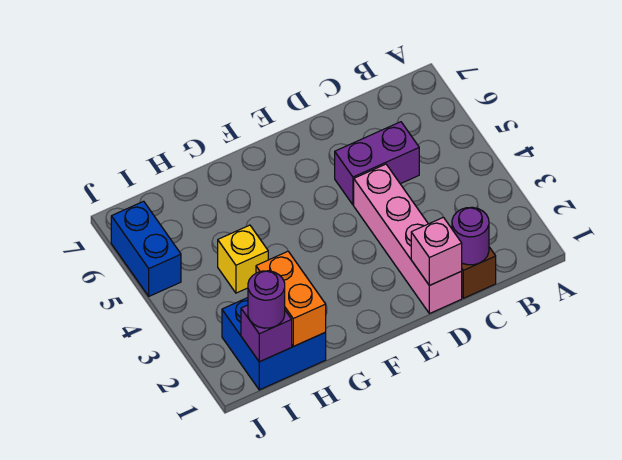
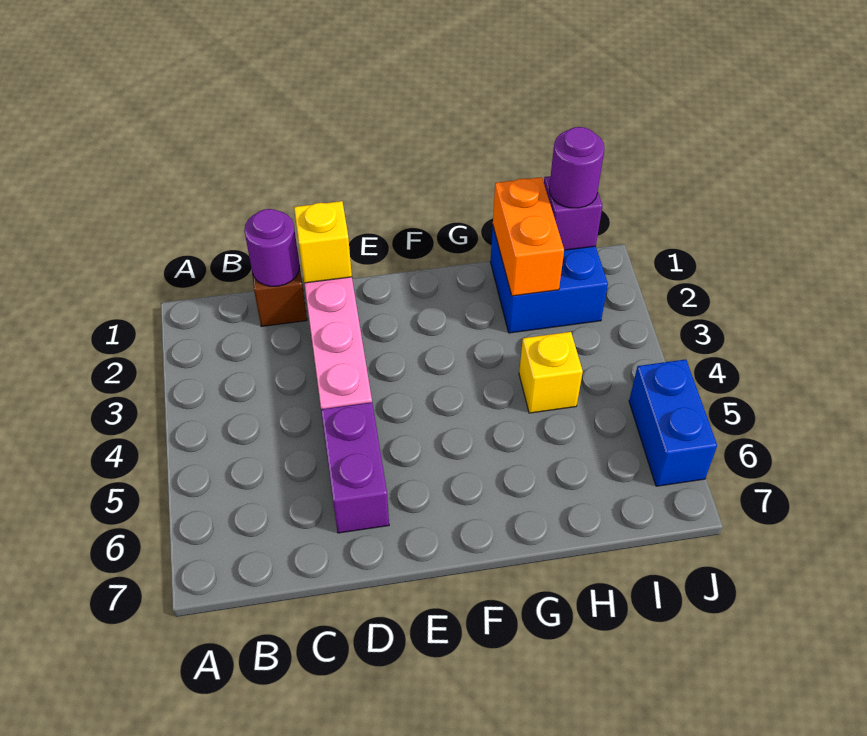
purple 1x2 brick [335,122,419,205] -> purple 1x2 brick turned to [321,402,389,533]
pink 1x1 brick [411,217,462,285] -> yellow 1x1 brick [294,201,352,283]

